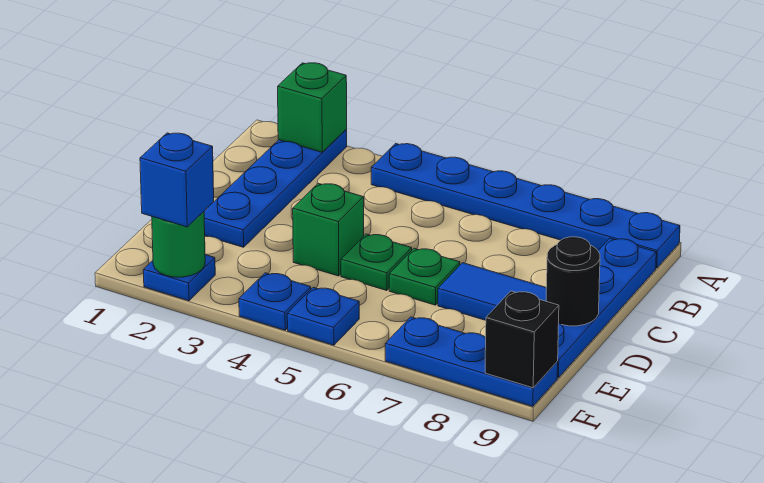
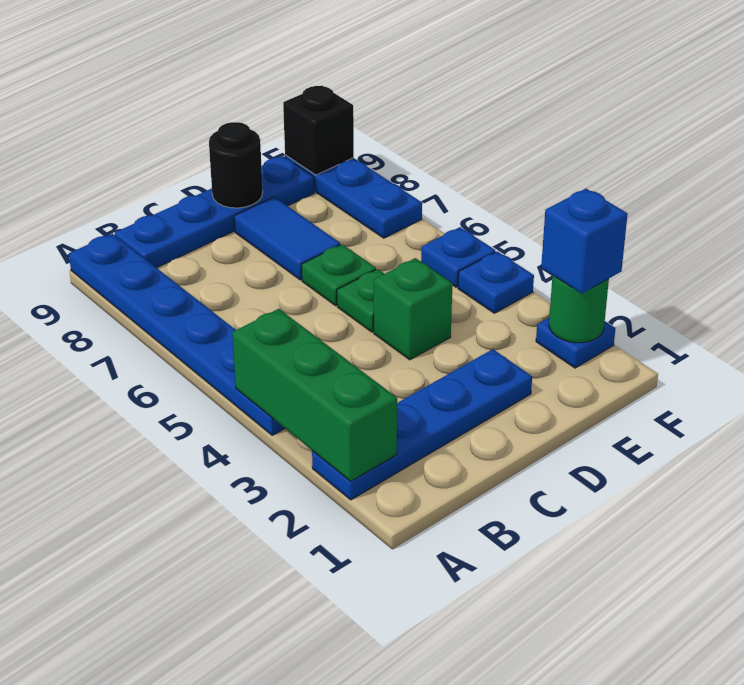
green 1x1 brick [278,63,347,152] -> green 1x3 brick [232,309,397,481]

